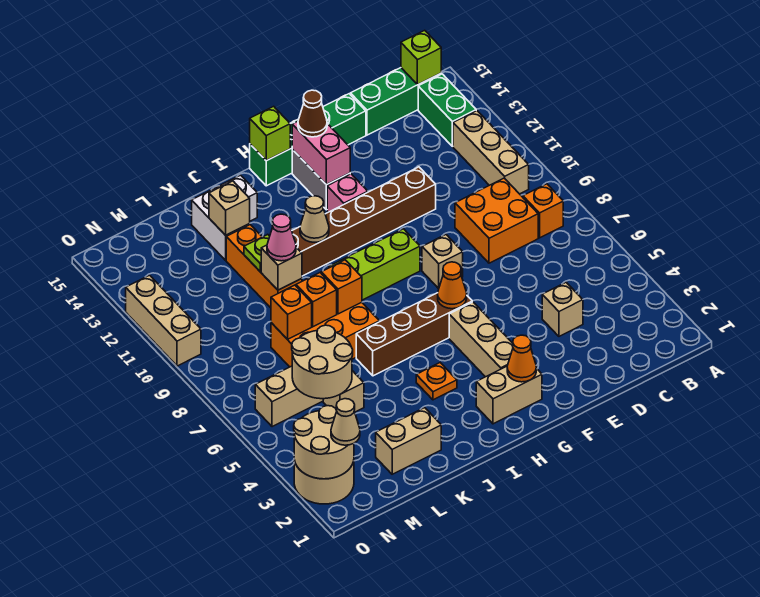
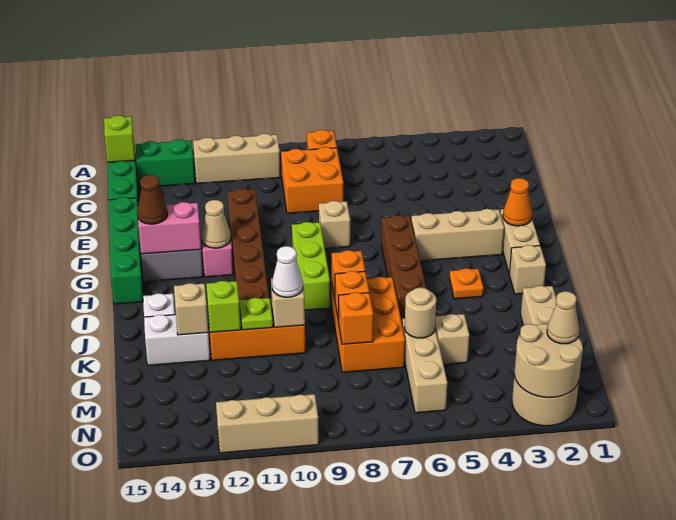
tan 1x1 brick [542,282,583,336] -> tan 1x1 brick moved to [509,245,546,294]
orange 1x1 cone [438,262,467,309] -> none
lime 1x1 brick [250,106,290,161] -> lime 1x1 brick moved to [206,281,241,332]
tan 1x1 cone [300,196,329,242] -> tan 1x1 cone moved to [202,200,231,248]
pink 1x1 cone [267,214,296,261] -> white 1x1 cone [272,246,303,297]
tan 2x2 round brick [292,325,353,399] -> tan 1x1 round brick [405,287,436,338]

